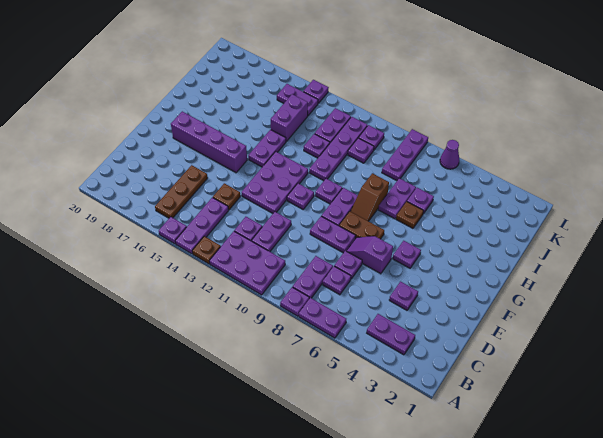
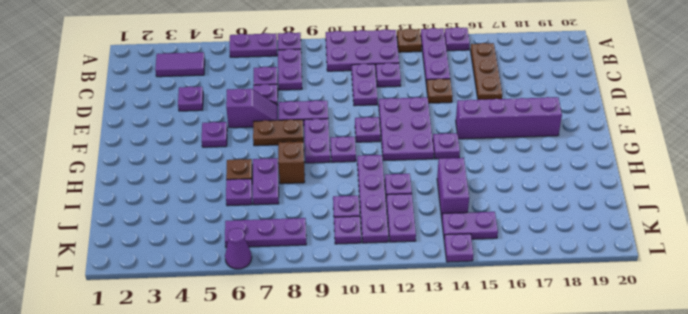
purple 1x2 plate [367,314,415,355] -> purple 1x2 tile [155,52,205,77]
purple 1x2 plate [248,130,286,167] -> purple 1x1 plate [433,133,460,159]
purple 1x3 plate [382,129,428,181] -> purple 1x3 plate turned to [225,218,306,248]

